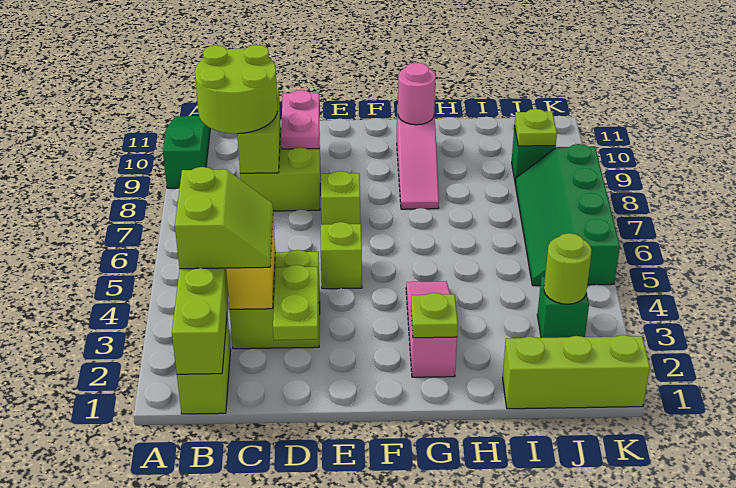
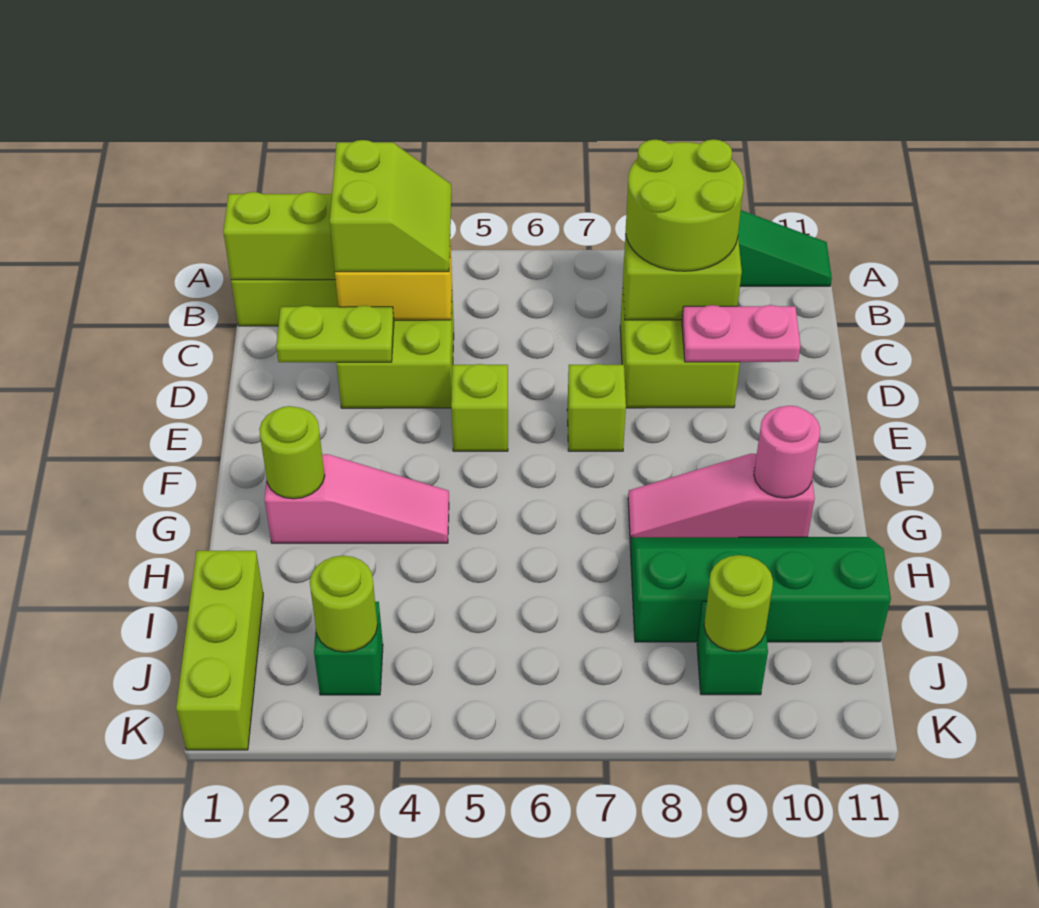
lime 2x2 slope [175,167,273,269] -> lime 2x2 slope turned to [330,140,451,272]
lime 1x1 plate [411,293,458,338] -> lime 1x1 round brick [259,406,325,499]
green 2x4 slope [515,144,620,286] -> green 2x4 slope moved to [630,537,891,642]
lime 1x1 plate [514,109,557,146] -> lime 1x1 round brick [704,555,773,652]

